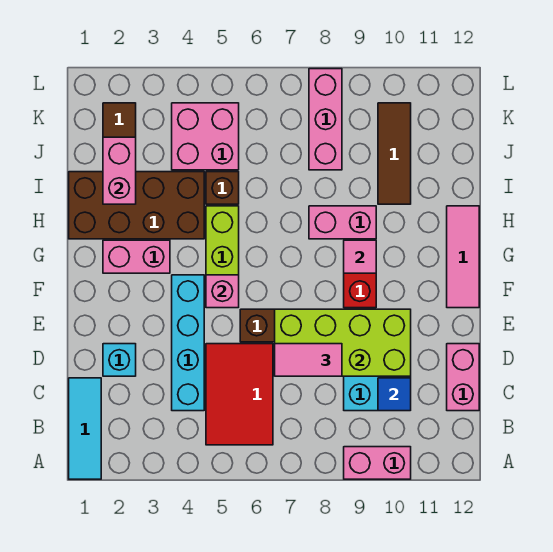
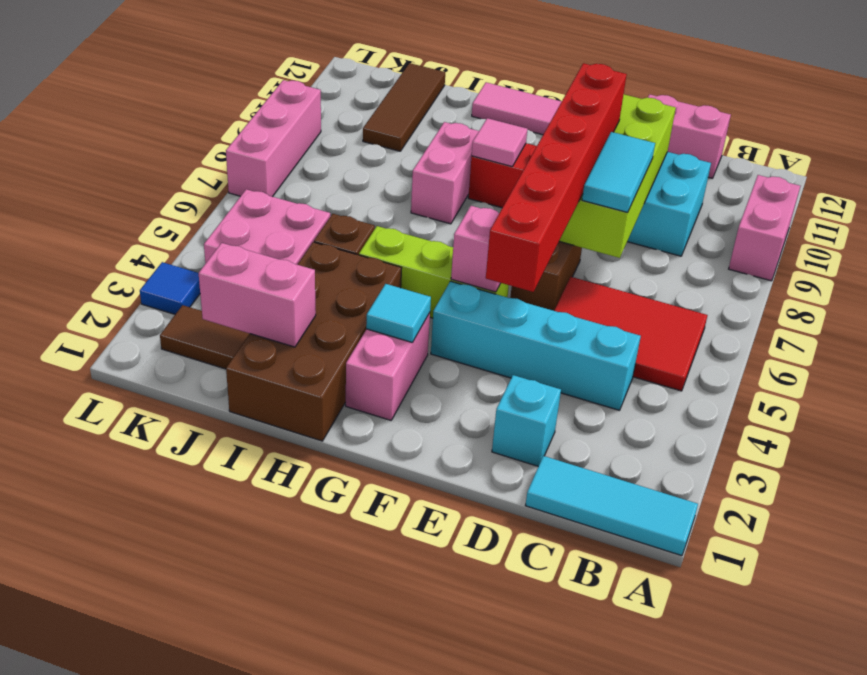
blue 1x1 tile [378,378,411,411] -> blue 1x1 tile moved to [140,262,200,314]
pink 1x2 tile [275,344,342,376] -> cyan 1x2 tile [582,132,655,212]
none -> red 1x6 brick [486,63,627,292]
none -> cyan 1x1 tile [366,284,431,342]
brown 1x3 tile [378,103,411,204] -> brown 1x3 tile turned to [363,63,445,151]
pink 1x3 brick [309,69,342,170] -> pink 1x3 brick turned to [226,80,321,197]

